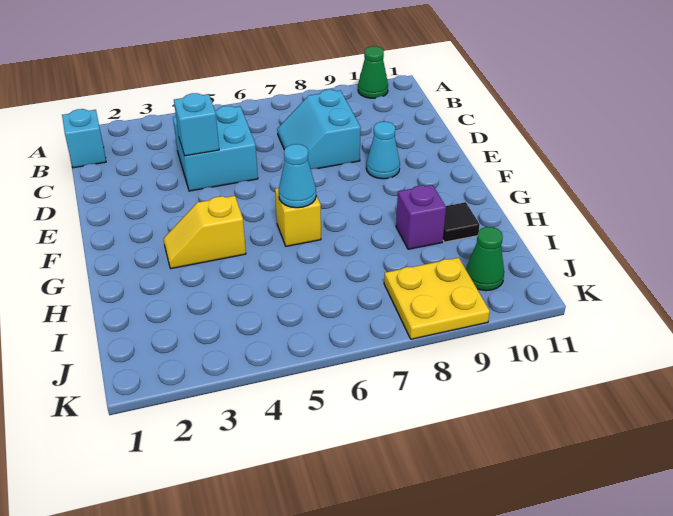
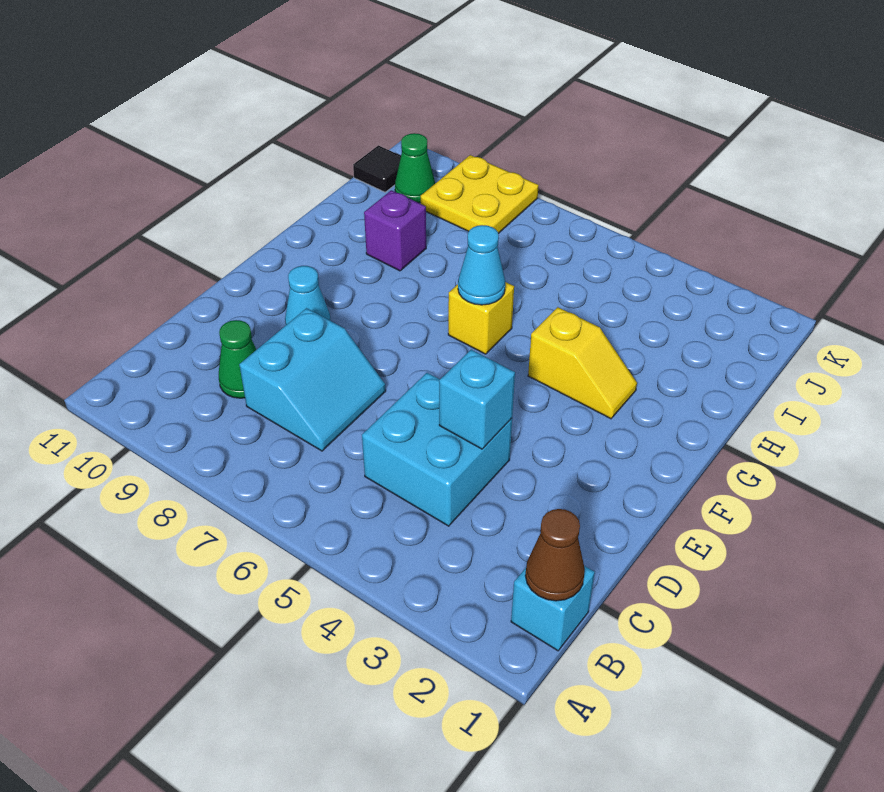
green 1x1 cone [358,46,388,98] -> green 1x1 cone moved to [219,320,256,398]
none -> brown 1x1 cone [525,509,585,601]
black 1x1 tile [443,202,480,242] -> black 1x1 tile moved to [353,145,401,192]

